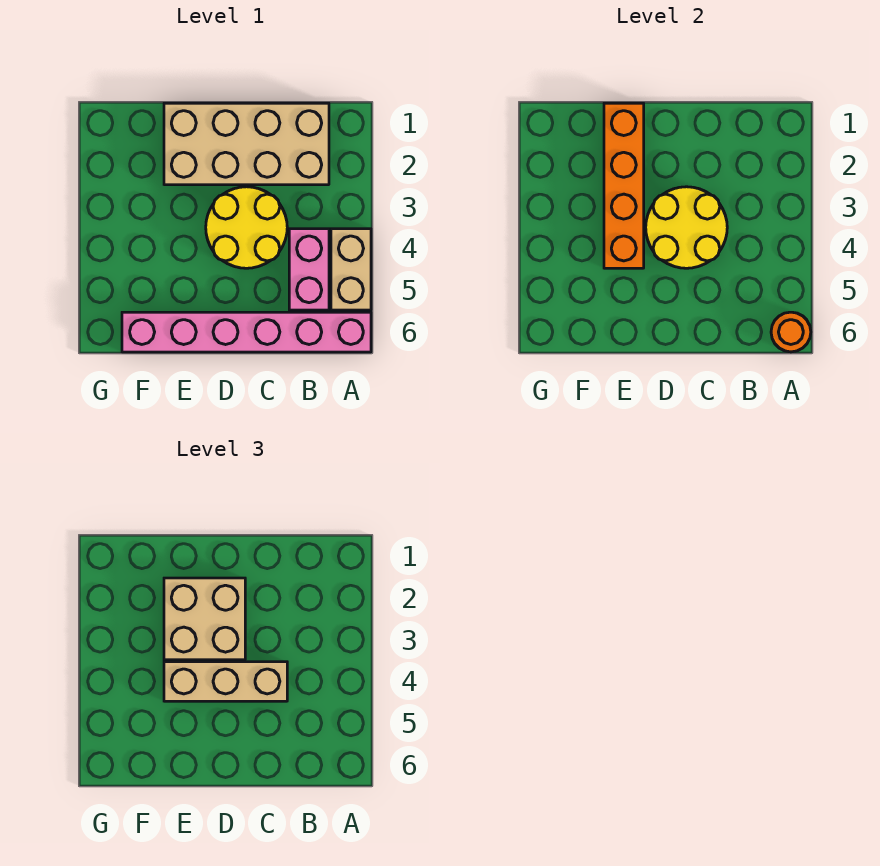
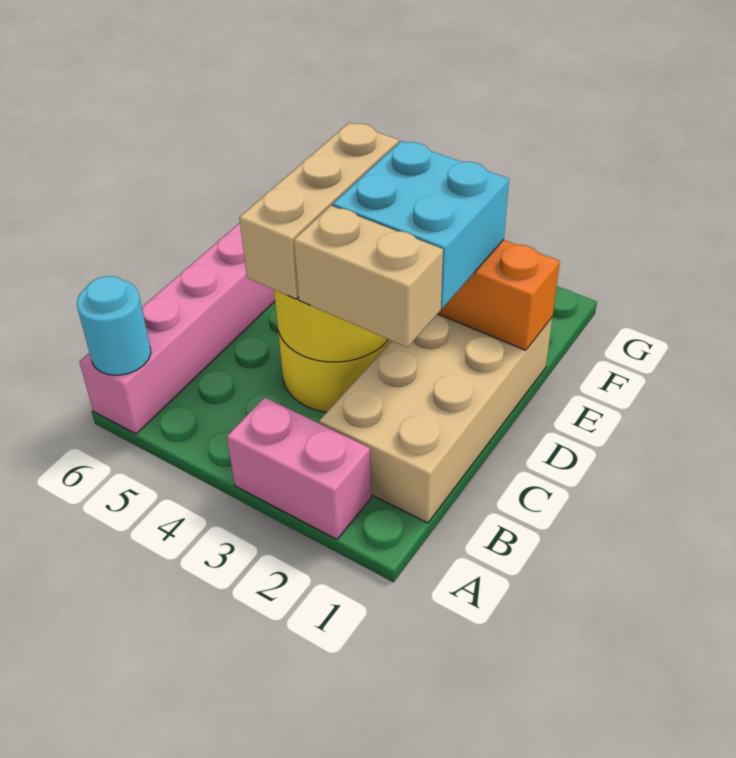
tan 1x2 brick [331,229,371,310] -> tan 1x2 brick moved to [294,206,443,347]
orange 1x1 round brick [771,312,811,352] -> cyan 1x1 round brick [77,276,151,375]
pink 1x2 brick [289,229,329,310] -> pink 1x2 brick moved to [227,397,371,539]
tan 2x2 brick [164,578,245,660] -> cyan 2x2 brick [333,141,509,308]

